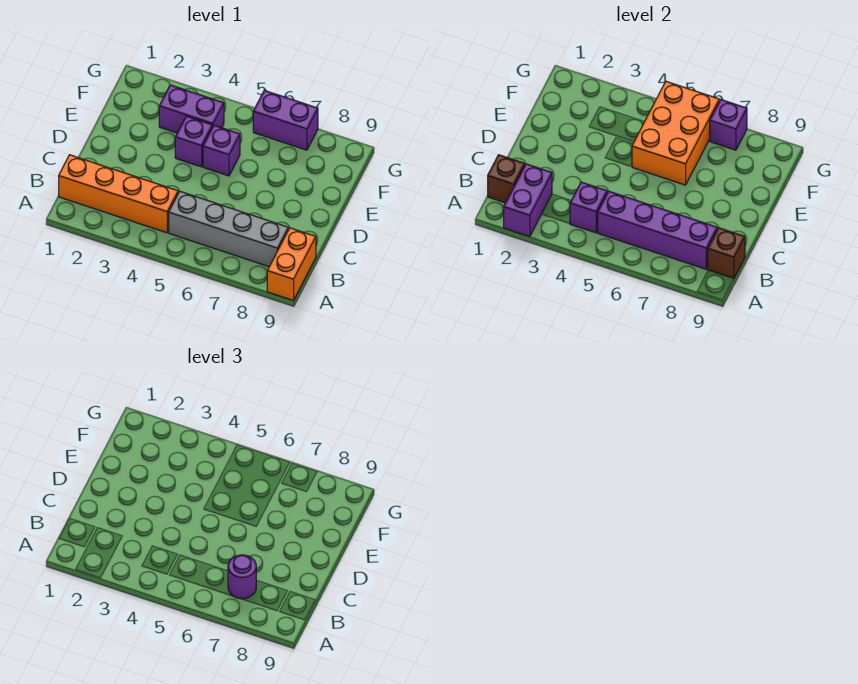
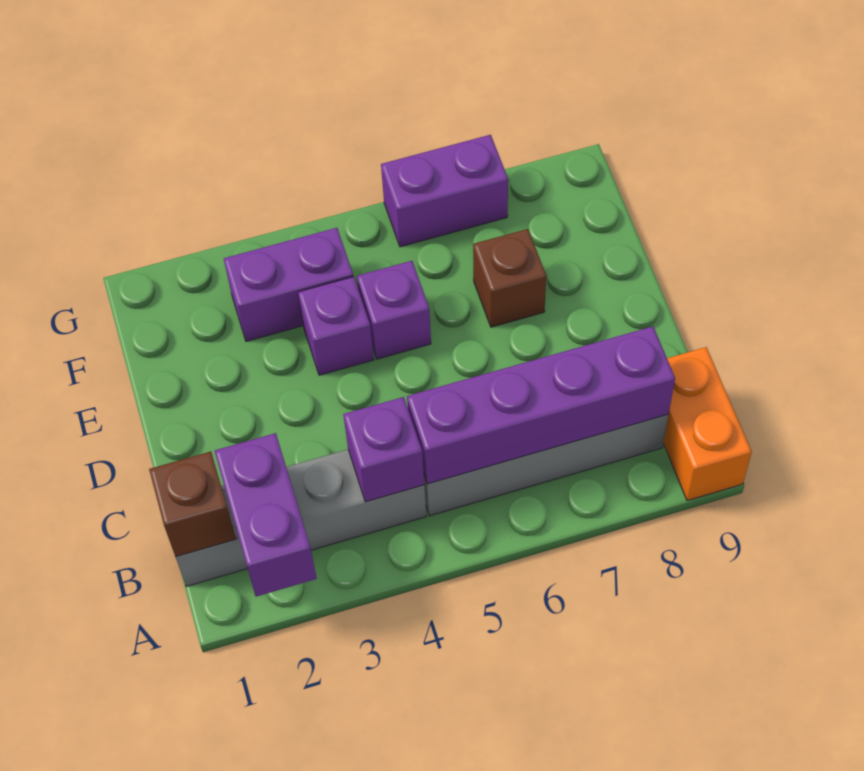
orange 1x4 brick [59,155,178,233] -> grey 1x4 brick [176,449,426,586]
purple 1x1 round brick [228,555,256,599] -> none
brown 1x1 brick [708,228,745,279] -> brown 1x1 brick moved to [473,229,546,327]
orange 2x3 brick [632,81,719,185] -> none
purple 1x1 brick [710,100,747,150] -> none

